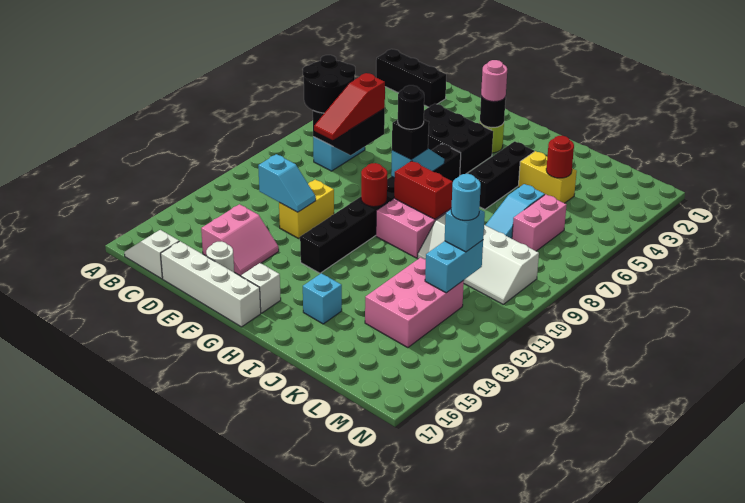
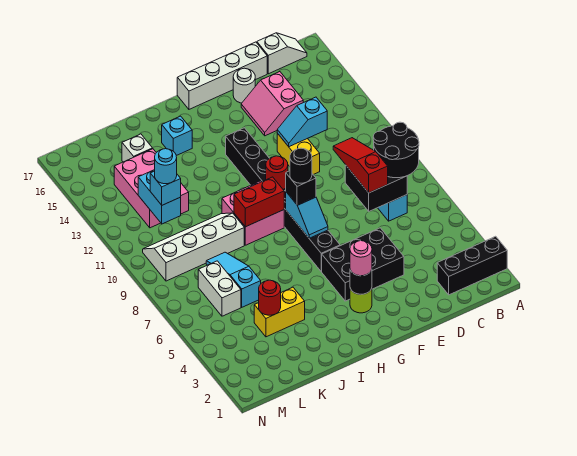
white 1x1 brick [241,263,281,313] -> white 1x1 brick moved to [122,134,152,162]
black 1x3 brick [468,141,534,209] -> none
pink 1x2 brick [512,194,566,251] -> white 1x2 brick [198,261,241,316]

